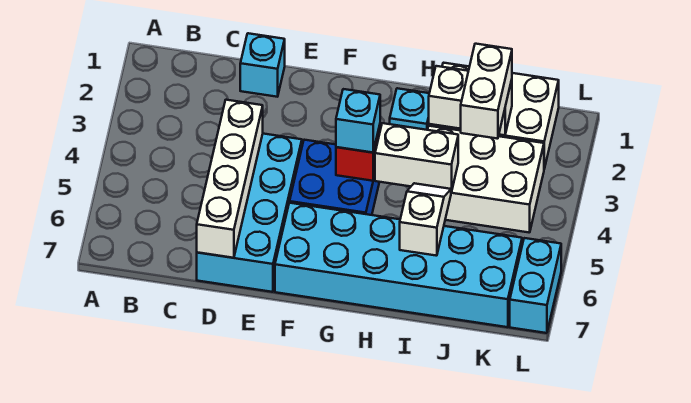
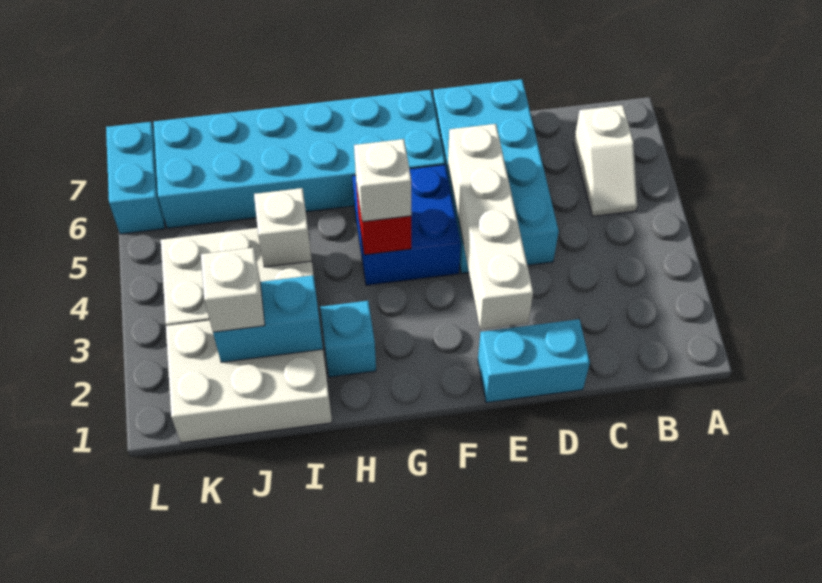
cyan 1x1 brick [240,33,285,97] -> cyan 1x2 brick [478,319,590,403]
white 1x4 brick [197,100,263,258] -> white 1x4 brick moved to [448,124,533,329]
cyan 1x1 brick [336,89,380,153] -> white 1x1 brick [354,139,411,222]
white 1x2 brick [375,123,458,192] -> white 1x1 brick [254,188,312,267]
white 1x2 brick [429,66,512,135] -> cyan 1x2 brick [213,275,323,362]
white 1x2 slope [400,183,451,256] -> white 1x2 slope moved to [574,105,637,217]
white 1x2 brick [461,44,512,139] -> white 1x1 brick [201,248,265,332]

